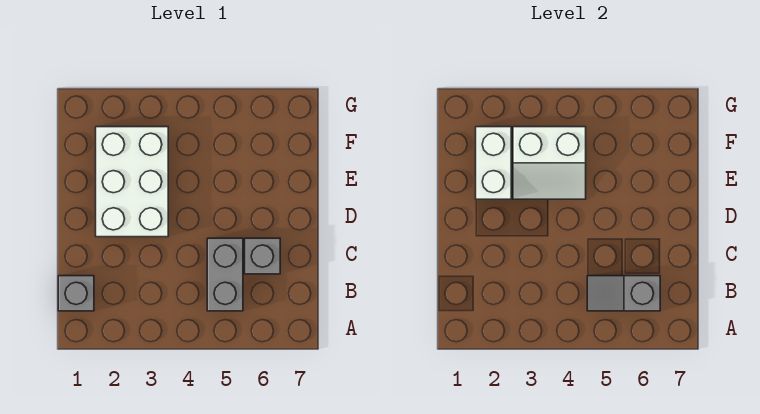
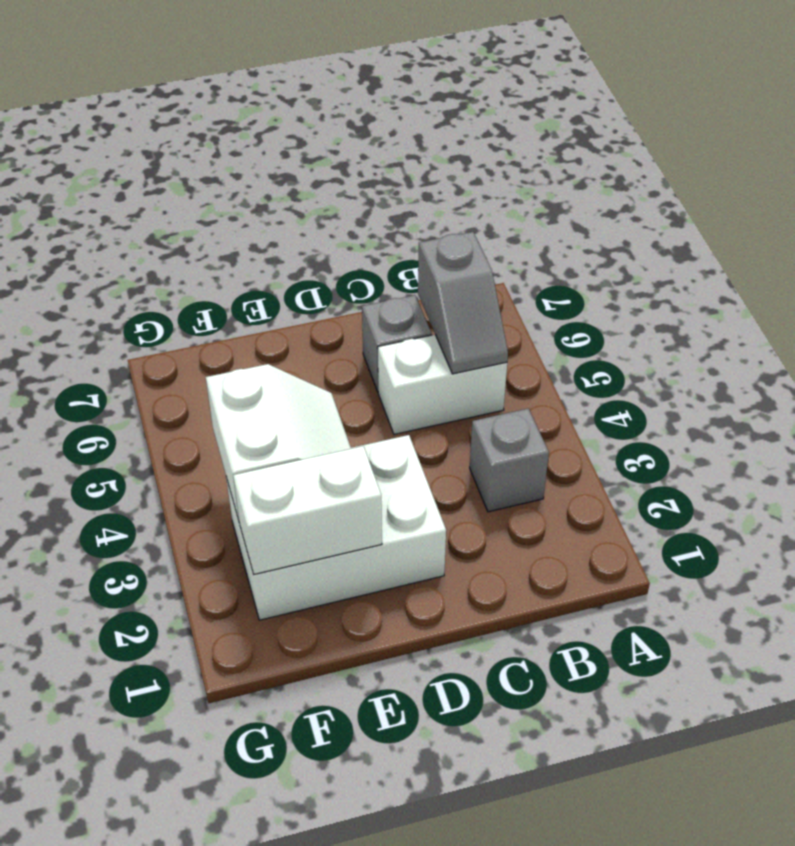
grey 1x1 brick [58,276,94,311] -> grey 1x1 brick moved to [470,408,549,512]
grey 1x2 brick [207,238,243,311] -> white 1x2 brick [378,335,507,434]

